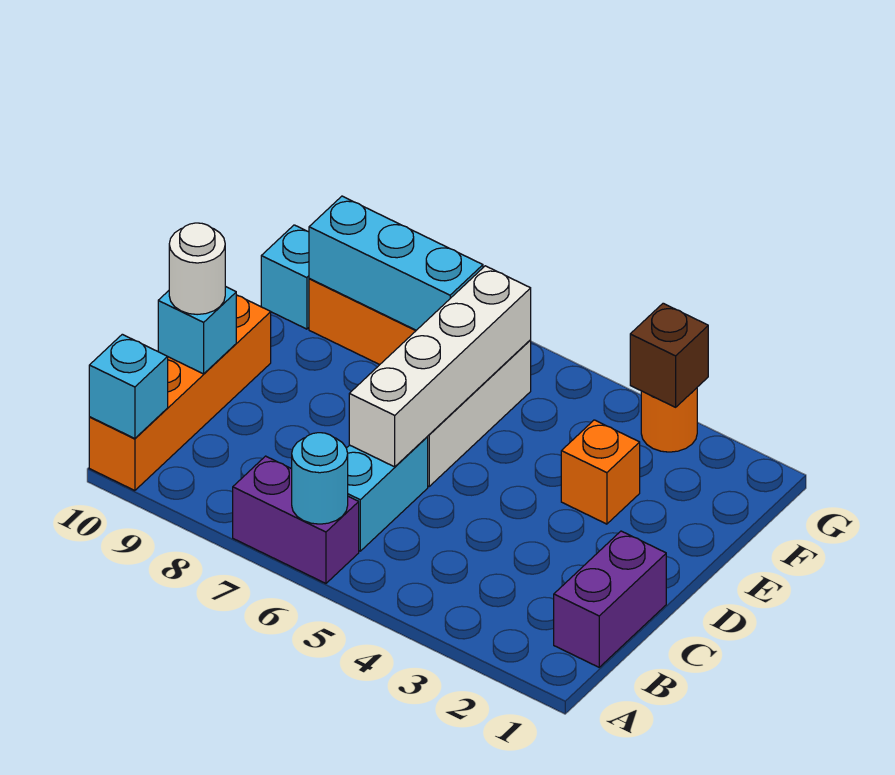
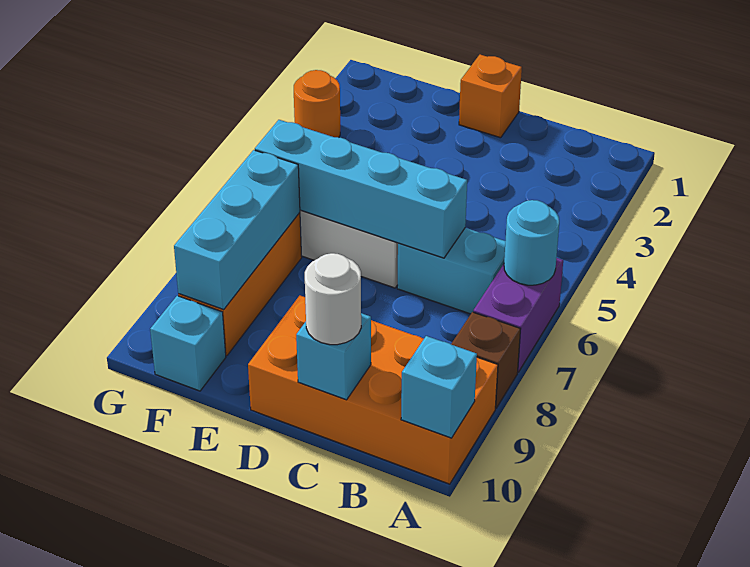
orange 1x4 brick [89,295,271,491] -> orange 2x4 brick [248,295,498,484]
purple 1x2 brick [554,531,666,667] -> none
white 1x4 brick [349,266,531,467] -> cyan 1x4 brick [255,120,467,258]
orange 1x1 brick [561,420,640,524] -> orange 1x1 brick moved to [459,55,522,138]
brown 1x1 brick [630,303,708,407] -> brown 1x1 brick moved to [451,312,520,408]

